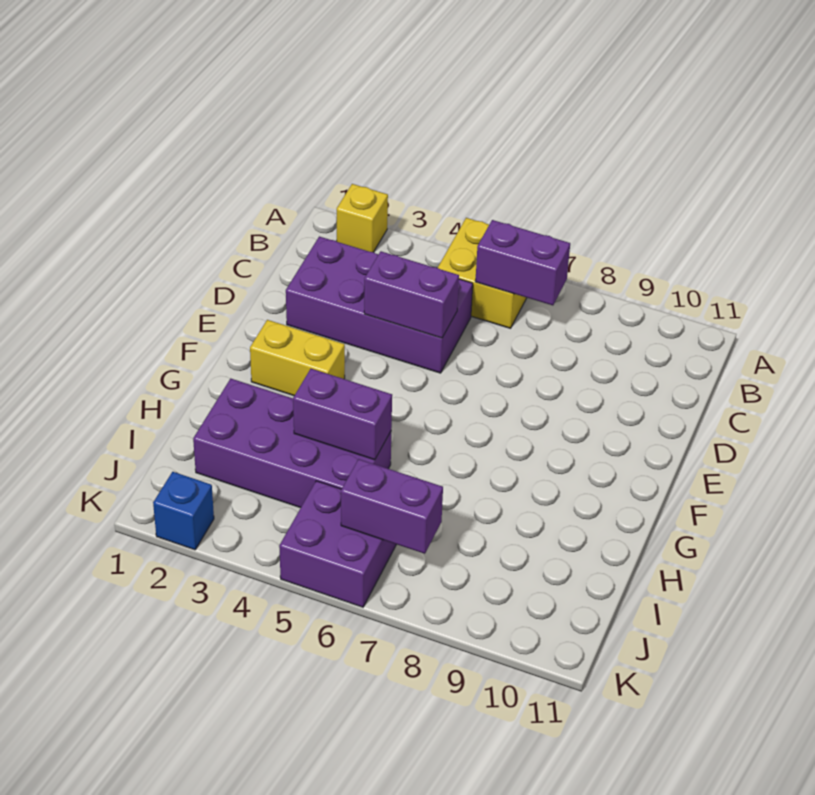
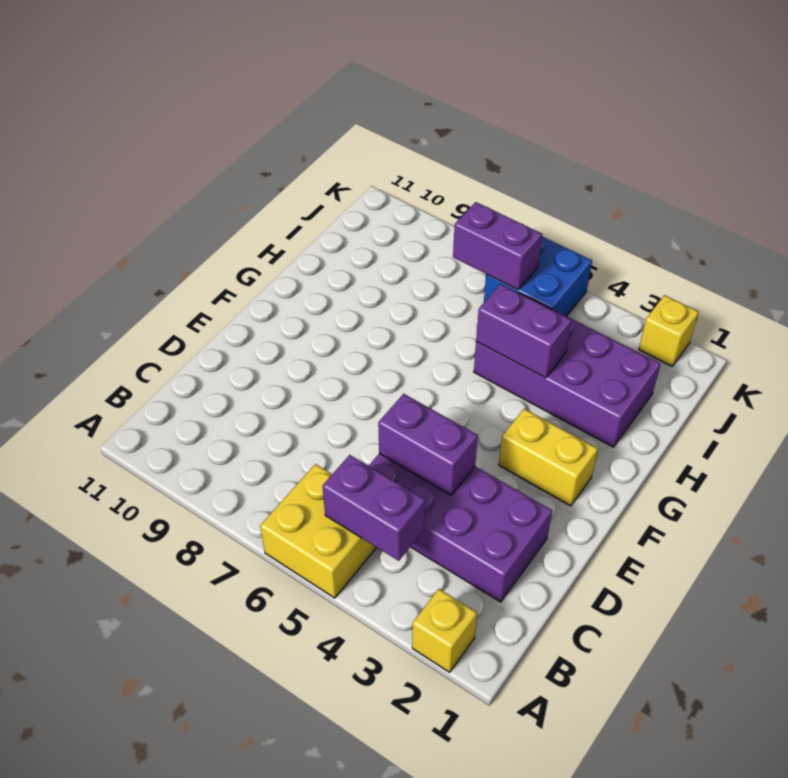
purple 1x2 brick [475,220,570,305] -> purple 1x2 brick moved to [323,455,425,561]
purple 2x2 brick [279,481,397,607] -> blue 2x2 brick [484,237,592,316]
blue 1x1 brick [153,472,214,550] -> yellow 1x1 brick [639,295,699,366]

